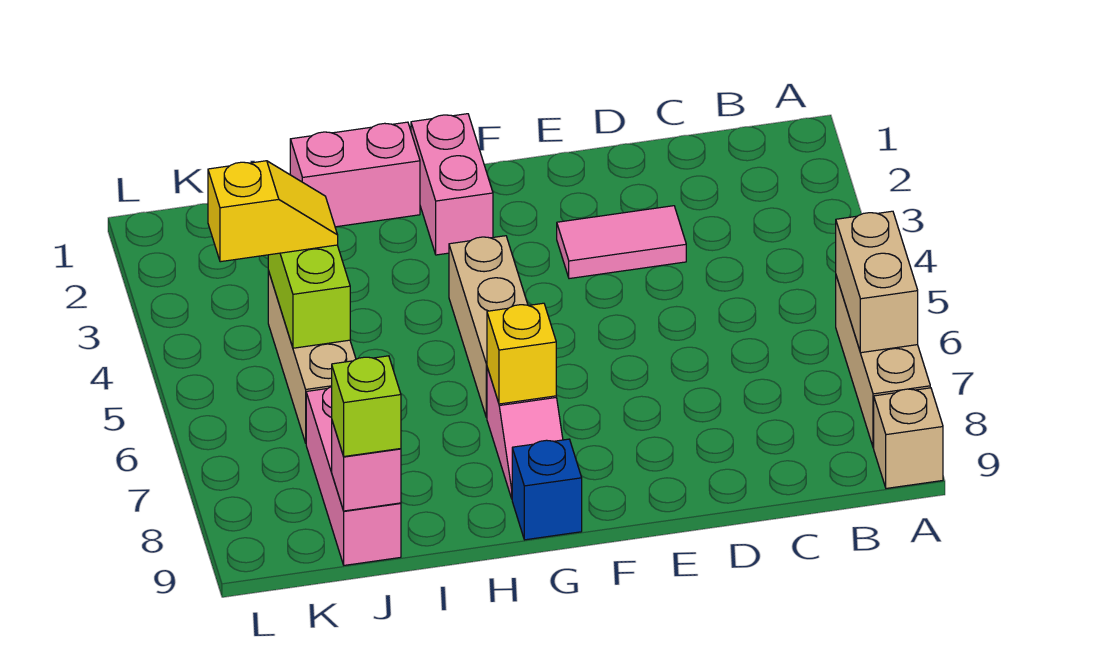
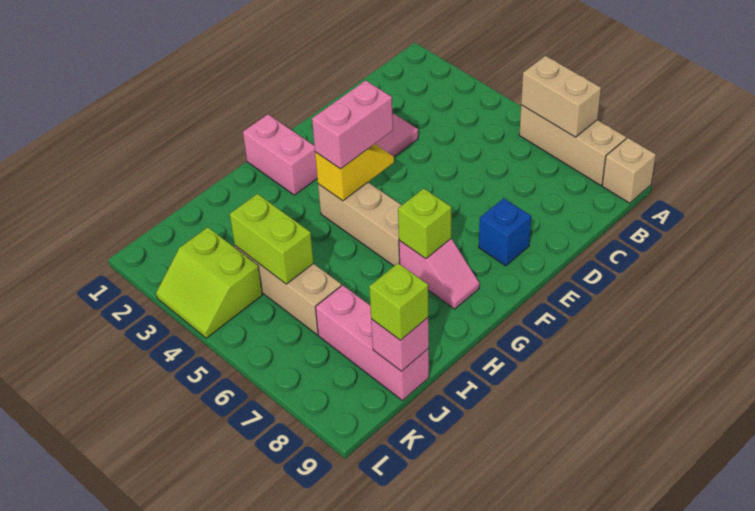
yellow 1x1 brick [487,303,556,404] -> lime 1x1 brick [398,189,451,259]
blue 1x1 brick [512,439,582,540] -> blue 1x1 brick moved to [479,198,531,266]
pink 1x2 brick [290,122,420,227] -> pink 1x2 brick moved to [312,80,393,169]
yellow 1x2 slope [208,161,338,262] -> yellow 1x2 slope moved to [315,144,394,201]
none -> lime 2x2 slope [156,227,263,338]

